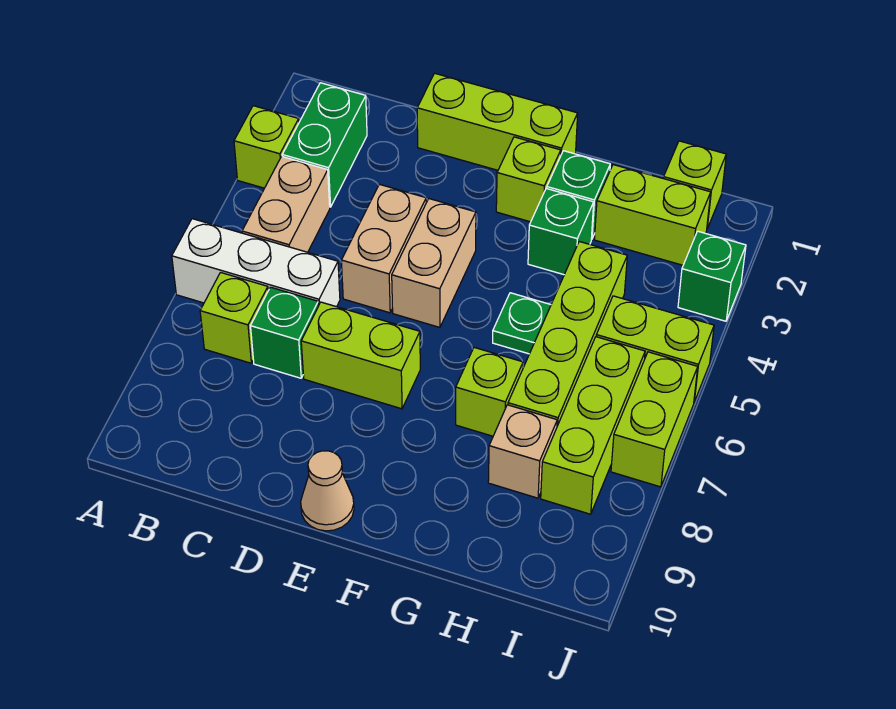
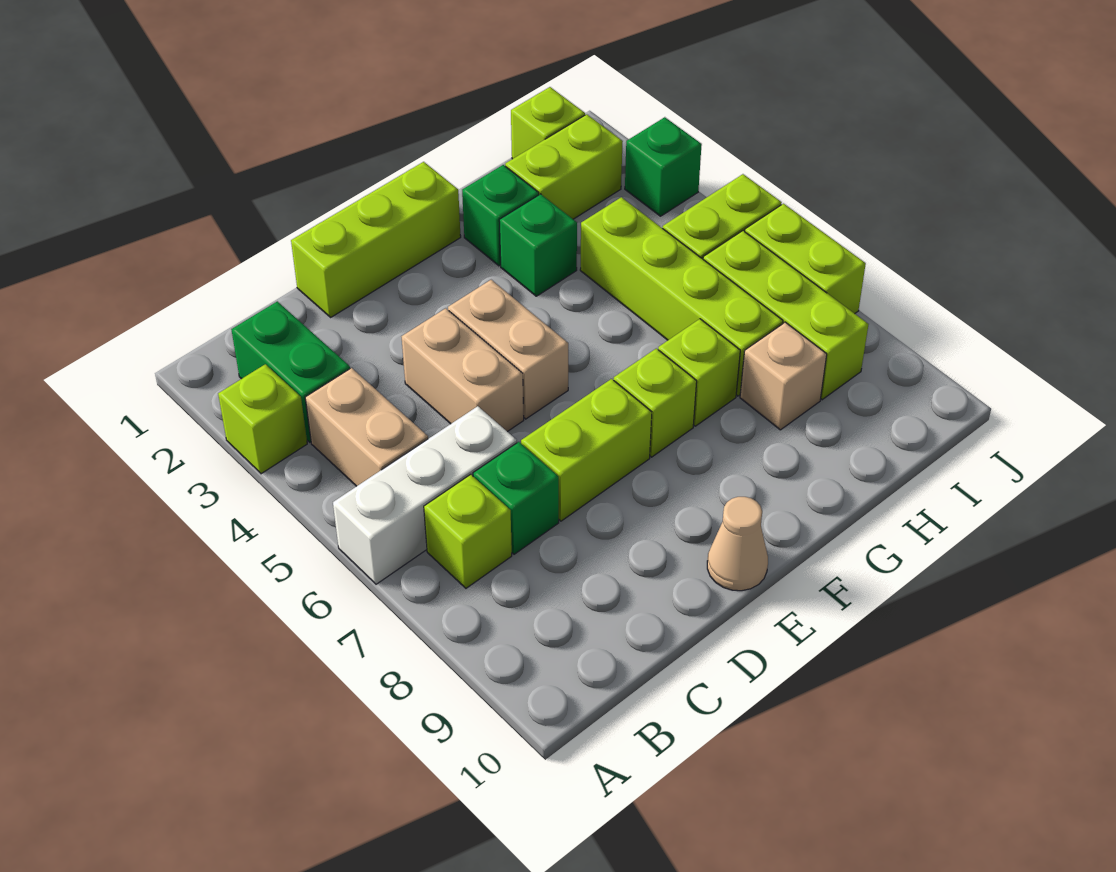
lime 1x1 brick [496,137,561,222] -> lime 1x1 brick moved to [614,348,697,457]
green 1x1 plate [493,293,551,354] -> none

